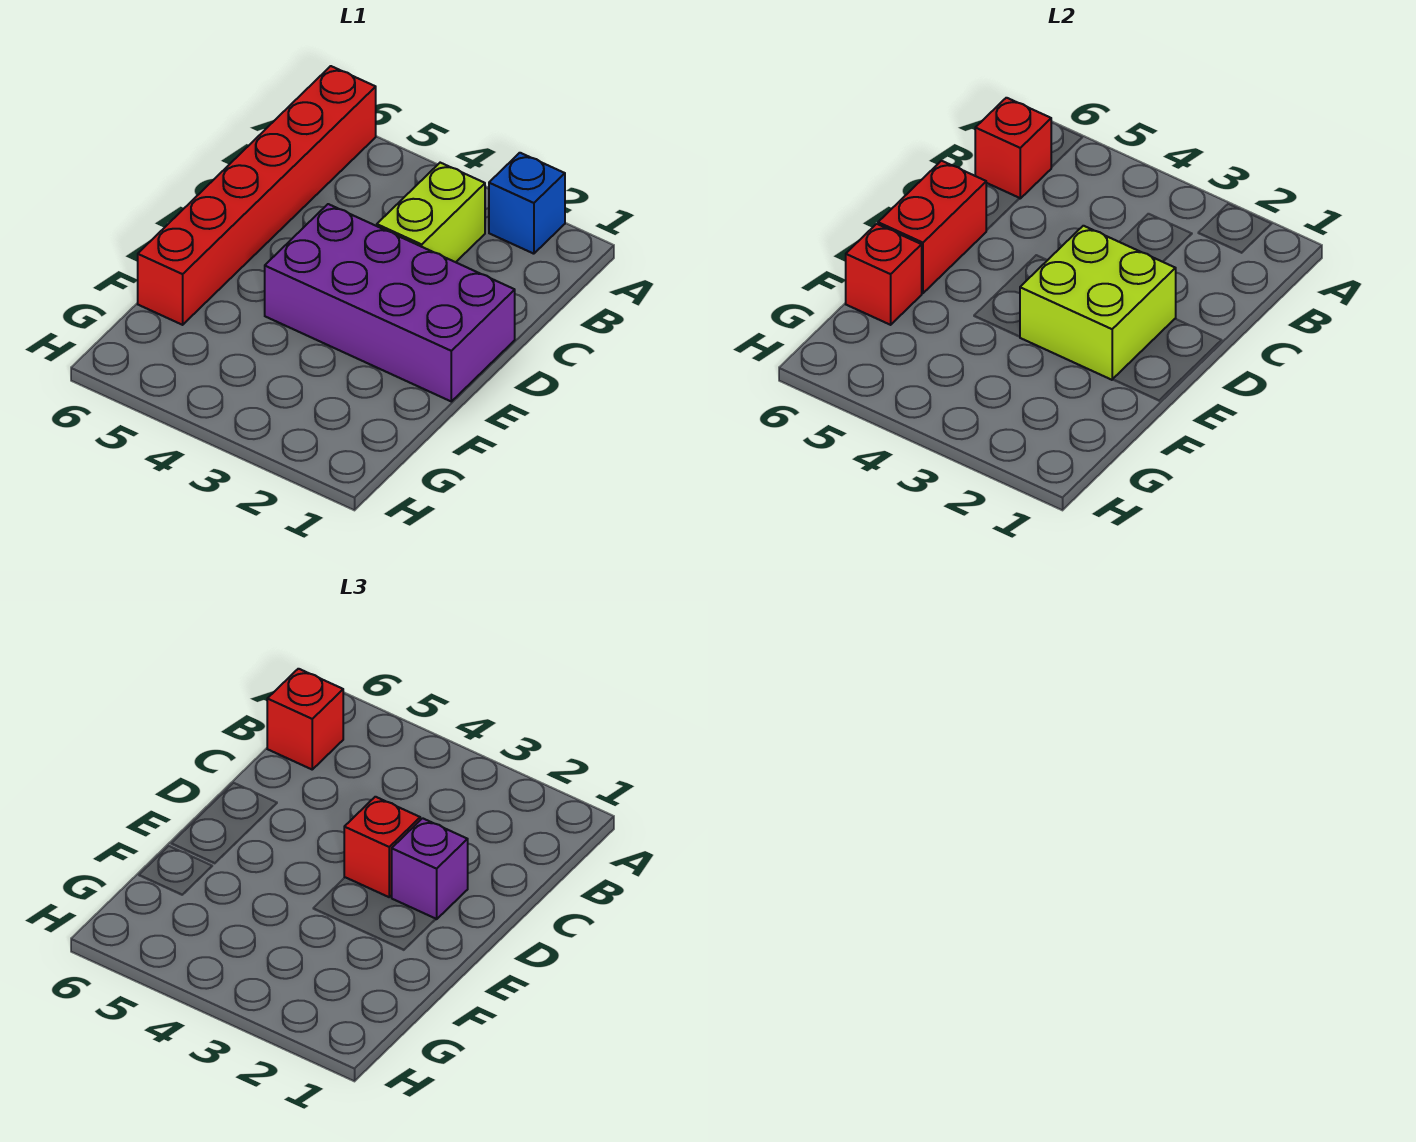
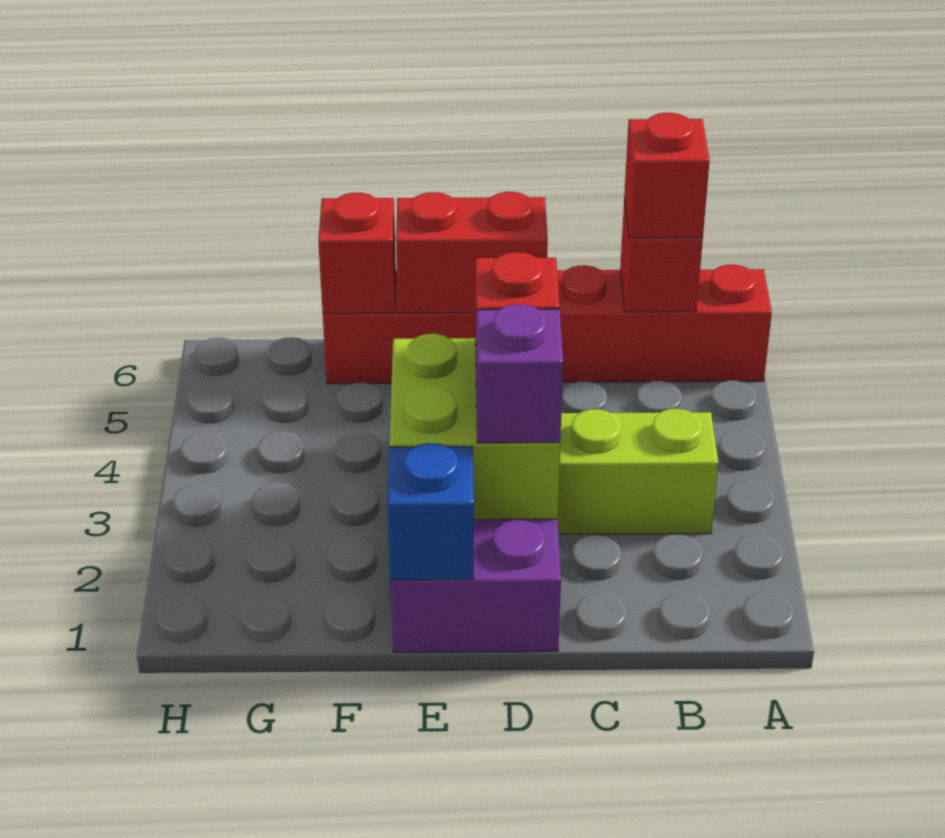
blue 1x1 brick [489,153,565,254] -> blue 1x1 brick moved to [388,443,474,580]

